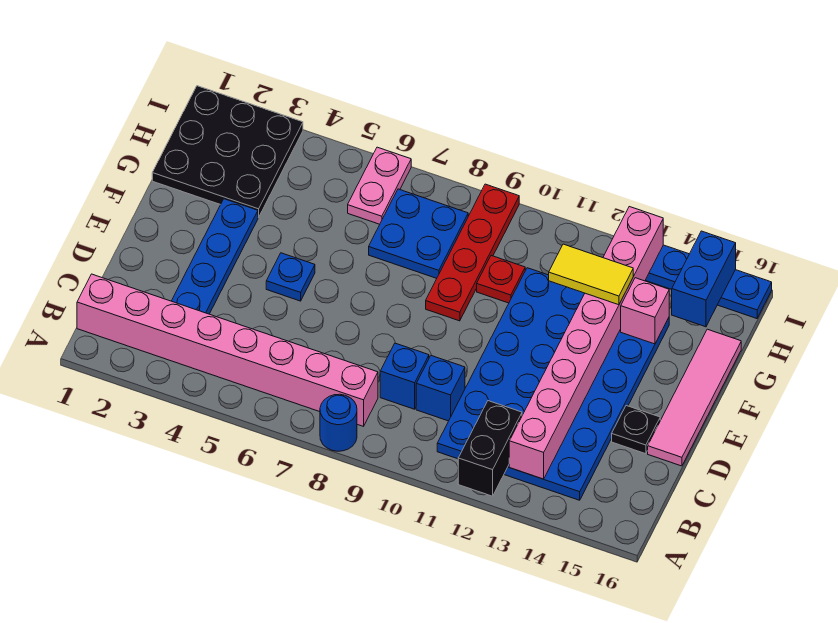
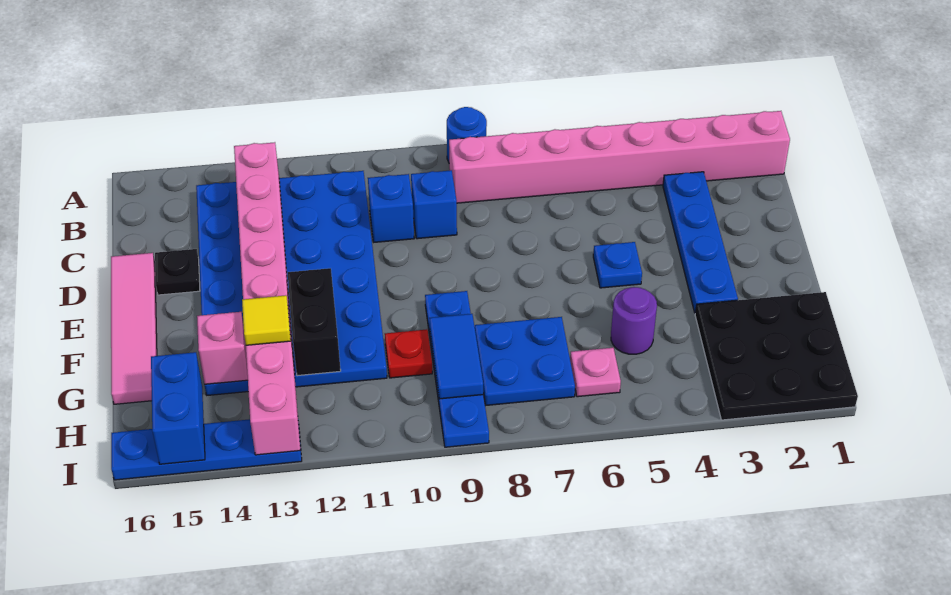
black 1x2 brick [458,401,522,496] -> black 1x2 brick moved to [288,268,341,376]
red 1x4 plate [426,184,519,321] -> blue 1x4 plate [425,291,489,447]
none -> purple 1x1 round brick [611,287,657,354]
none -> blue 1x2 tile [429,314,483,399]
yellow 1x2 tile [549,244,633,305] -> yellow 1x1 tile [242,295,291,345]
pink 1x2 plate [348,147,411,224] -> pink 1x1 plate [570,348,621,397]

